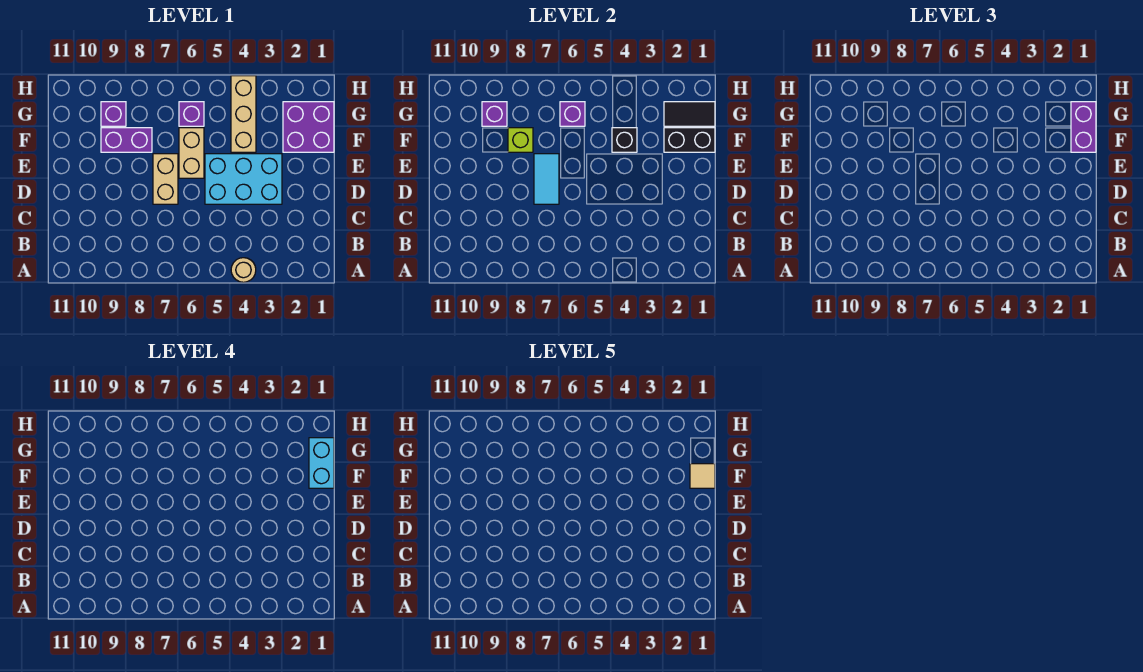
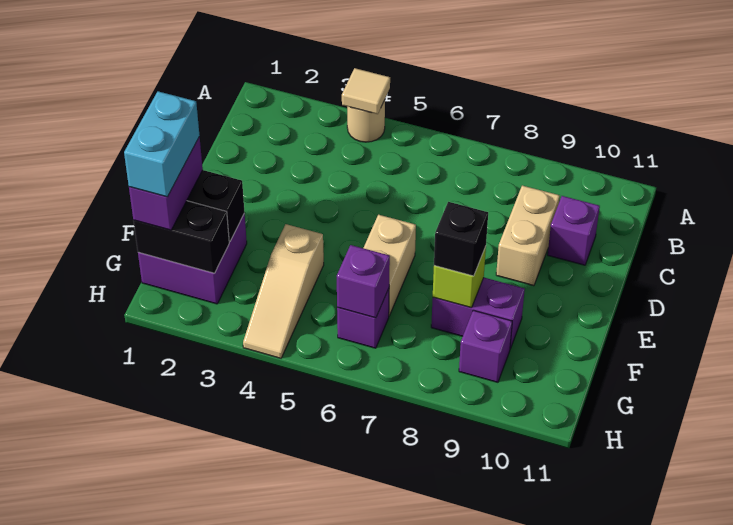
cyan 2x3 brick [205,154,282,204] -> none
tan 1x2 brick [153,154,178,204] -> tan 1x2 brick moved to [496,186,560,286]
cyan 1x2 tile [534,154,559,204] -> none
tan 1x1 tile [690,464,715,488] -> tan 1x1 tile moved to [342,68,390,114]
tan 1x3 brick [231,76,256,152] -> tan 1x3 slope [243,224,324,358]
black 1x1 brick [612,128,637,152] -> black 1x1 brick moved to [434,202,488,276]
black 1x2 tile [664,102,715,126] -> black 1x2 brick [133,201,229,273]
purple 1x1 brick [482,102,507,126] -> purple 1x1 brick moved to [548,196,600,265]

